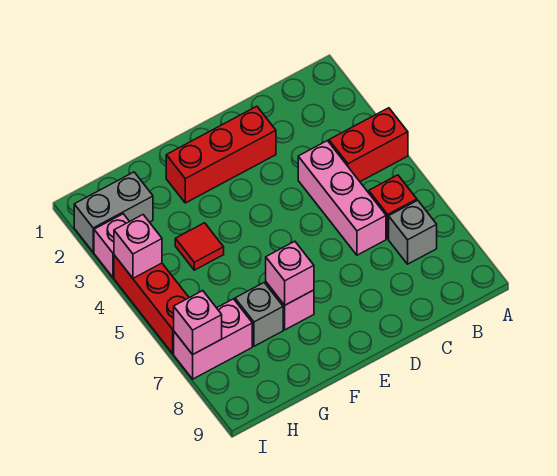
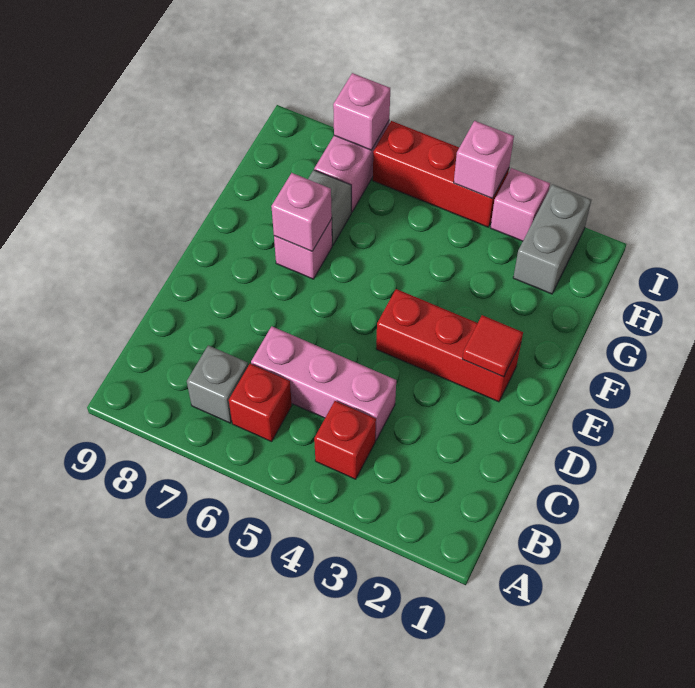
red 1x2 brick [329,108,408,182] -> red 1x1 brick [314,401,376,479]
red 1x3 brick [166,106,276,203] -> red 1x3 brick turned to [376,289,521,402]
red 1x1 tile [175,223,224,270] -> red 1x1 tile moved to [463,315,523,377]

